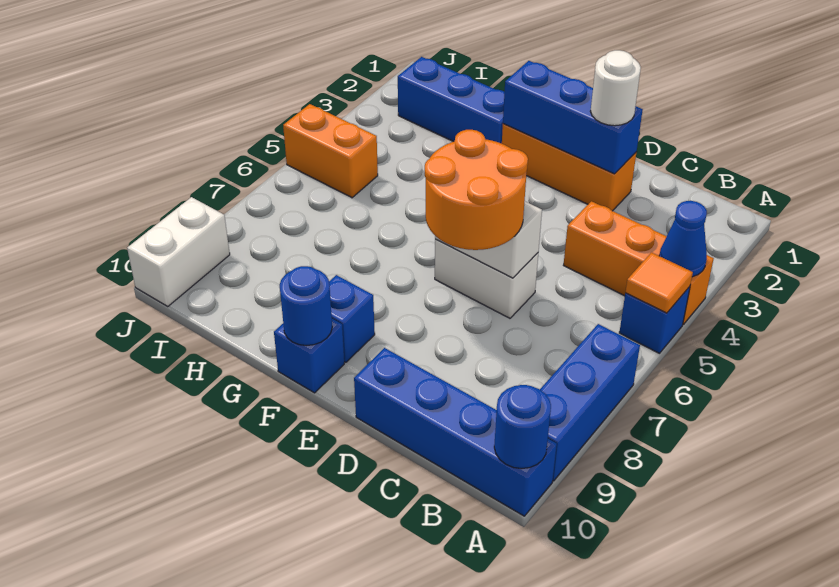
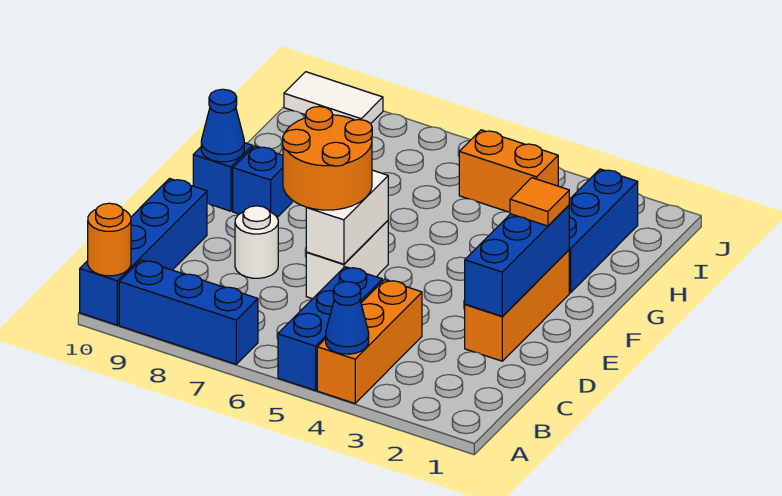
blue 1x1 brick [619,287,690,353] -> blue 1x3 brick [278,267,383,390]
orange 1x1 tile [625,253,693,313] -> orange 1x1 tile moved to [510,178,569,226]
blue 1x1 round brick [494,385,551,469] -> orange 1x1 round brick [88,203,131,276]
white 1x1 round brick [590,50,641,126] -> white 1x1 round brick moved to [235,206,278,278]
blue 1x1 round brick [280,266,332,346] -> blue 1x1 cone [201,89,244,162]
orange 1x2 brick [283,104,378,198] -> orange 1x2 brick turned to [459,130,558,212]
white 1x2 brick [127,197,230,306] -> white 1x2 tile [284,72,383,123]

